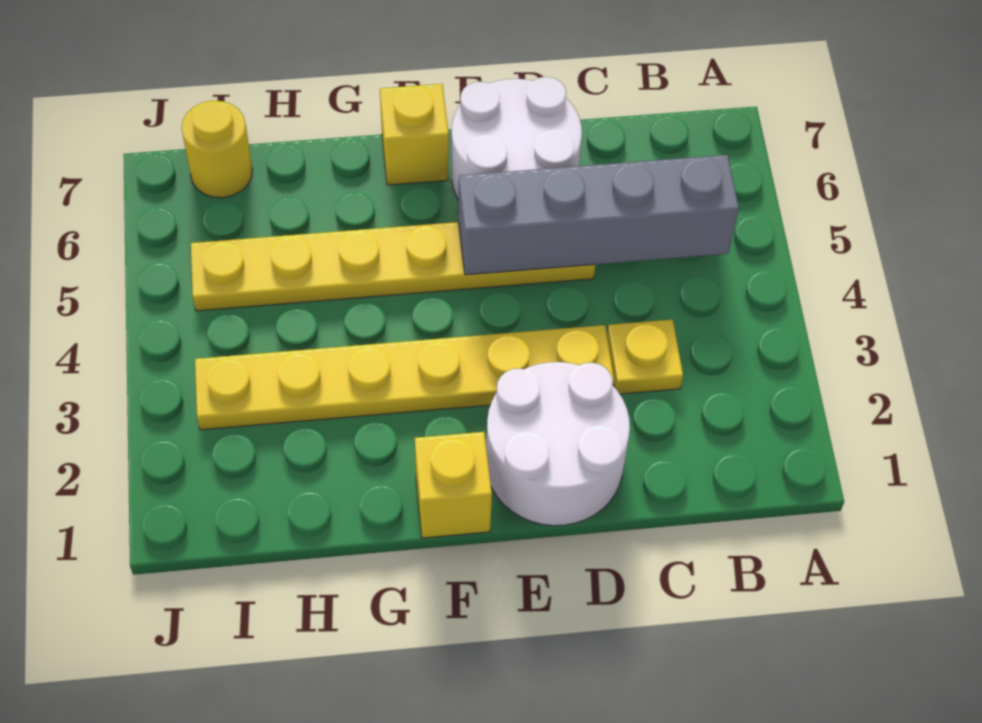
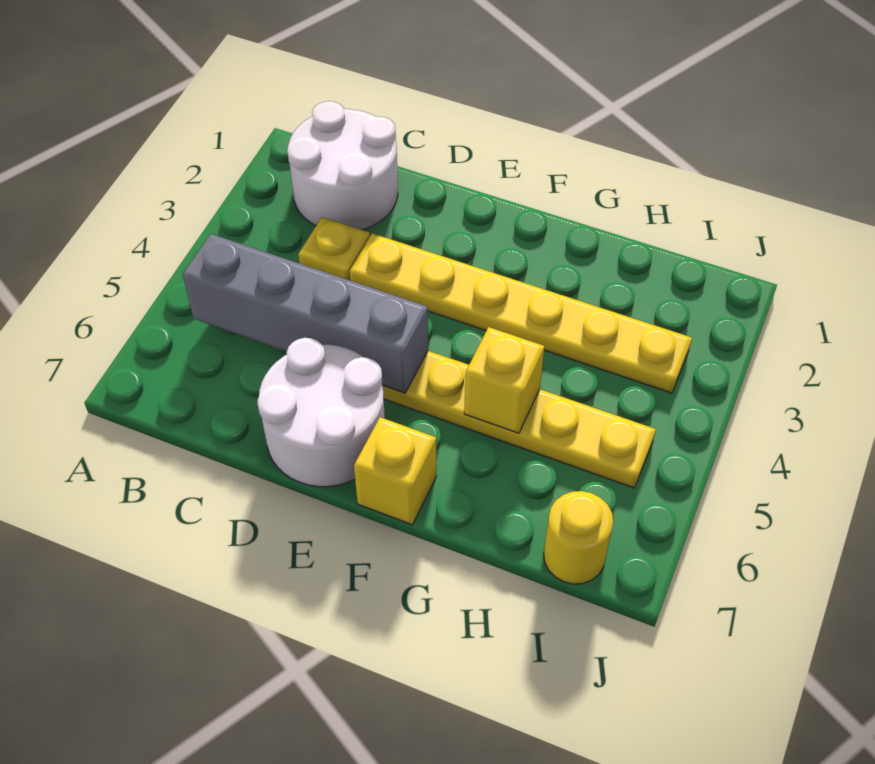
white 2x2 round brick [486,362,630,526] -> white 2x2 round brick moved to [287,101,398,230]
yellow 1x1 brick [415,432,492,538] -> yellow 1x1 brick moved to [464,327,544,433]

